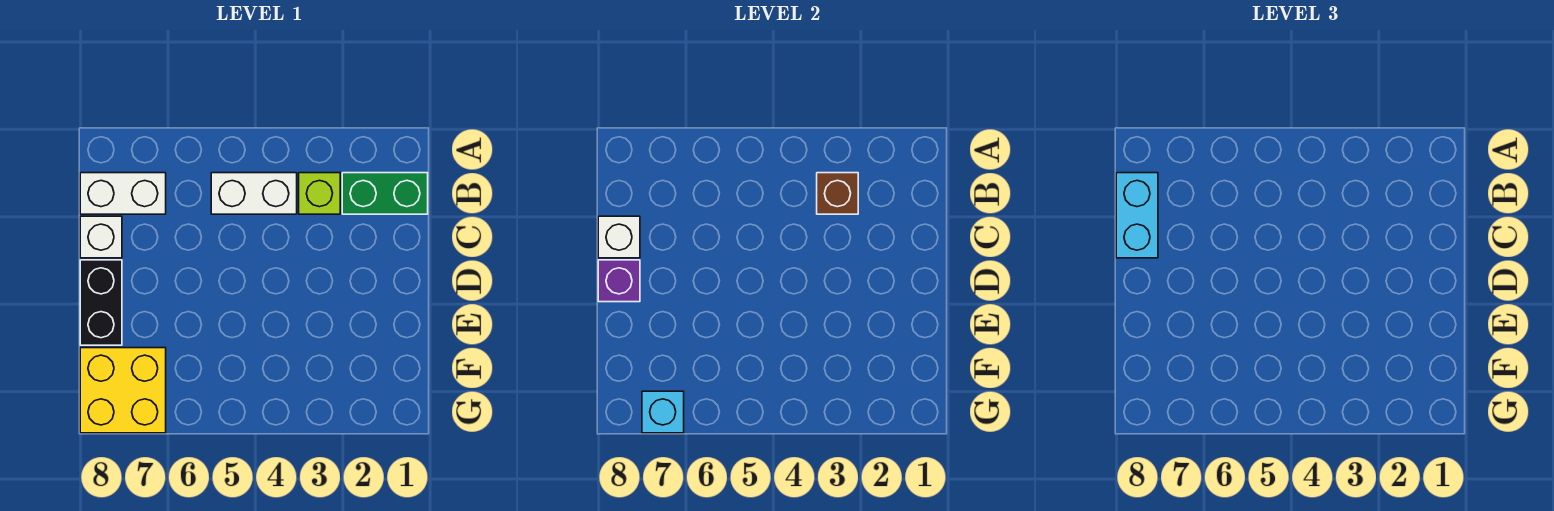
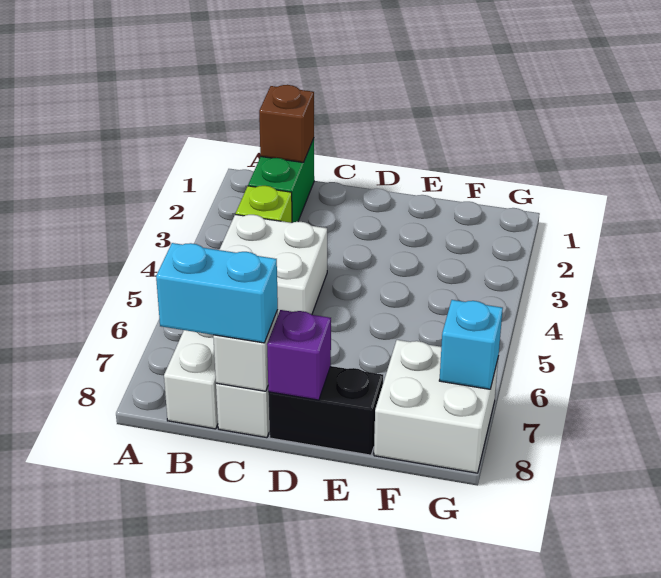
brown 1x1 brick [817,173,858,214] -> brown 1x1 brick moved to [259,85,314,163]
white 1x2 brick [211,173,297,214] -> white 2x2 brick [219,214,327,315]
yellow 2x2 brick [80,348,166,433] -> white 2x2 brick [374,340,498,473]

